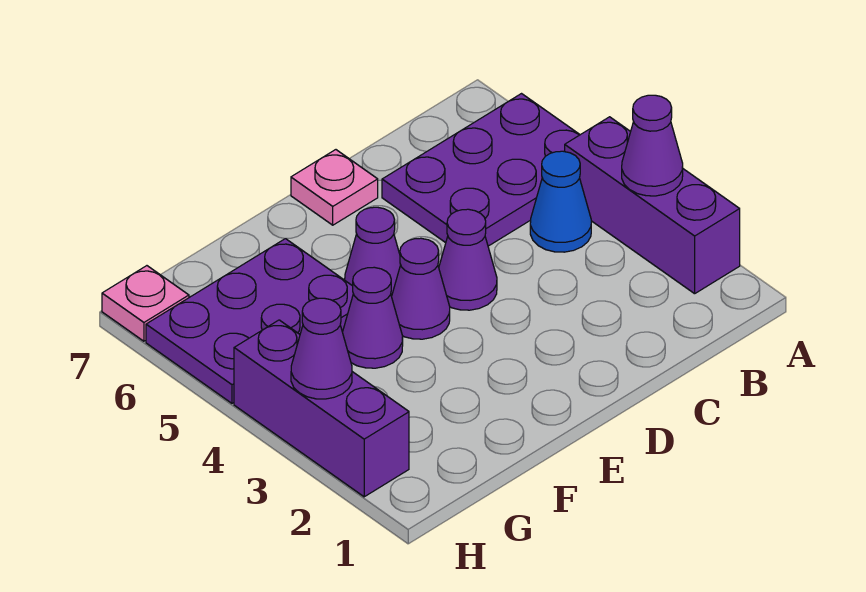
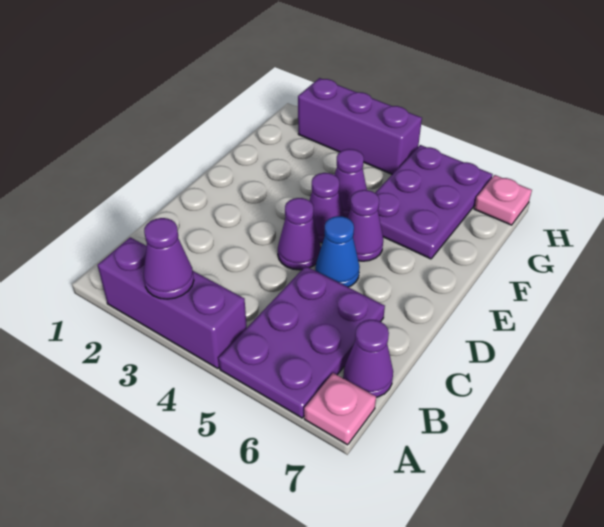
blue 1x1 cone [530,151,591,252] -> blue 1x1 cone moved to [315,216,360,287]
pink 1x1 plate [291,150,378,225] -> pink 1x1 plate moved to [304,373,376,445]
purple 1x1 cone [291,298,352,399] -> purple 1x1 cone moved to [343,320,393,397]

